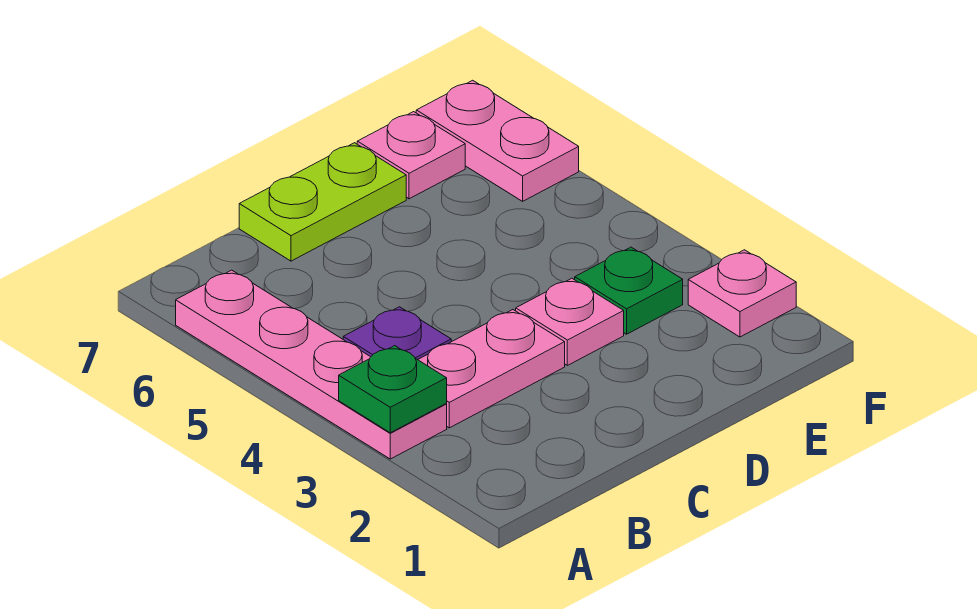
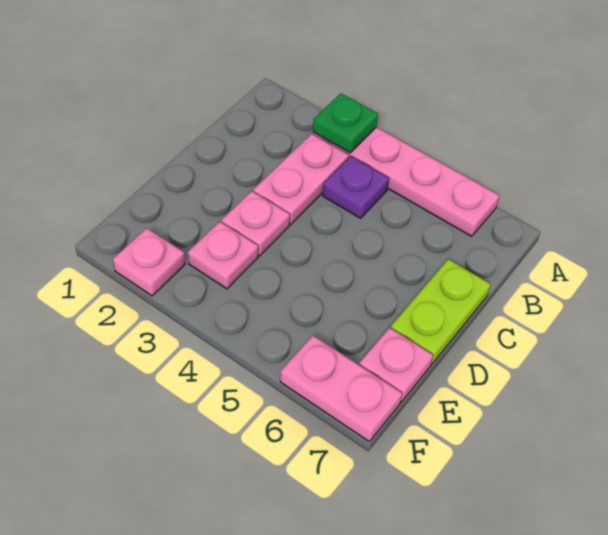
green 1x1 plate [575,247,683,334] -> pink 1x1 plate [188,222,258,289]

